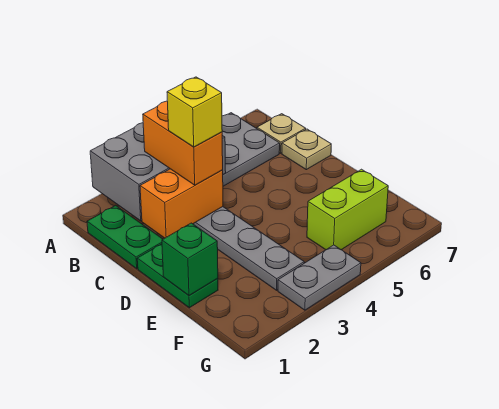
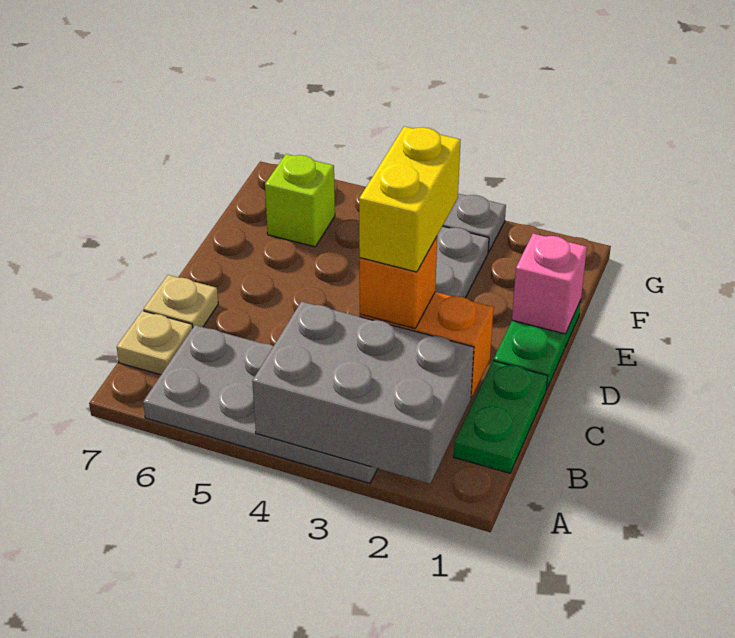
orange 1x2 brick [143,101,223,185] -> orange 1x1 brick [360,237,437,328]
yellow 1x1 brick [167,77,222,147] -> yellow 1x2 brick [359,126,461,272]
green 1x1 brick [162,223,218,296] -> pink 1x1 brick [512,234,587,334]
lime 1x2 brick [307,169,388,250] -> lime 1x1 brick [265,154,335,247]

